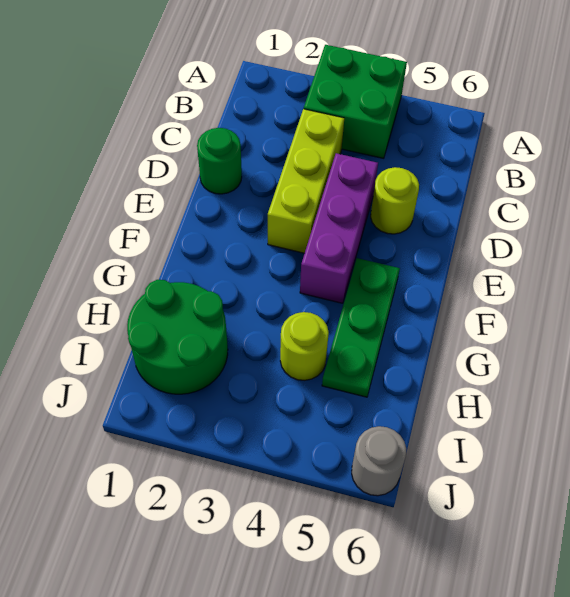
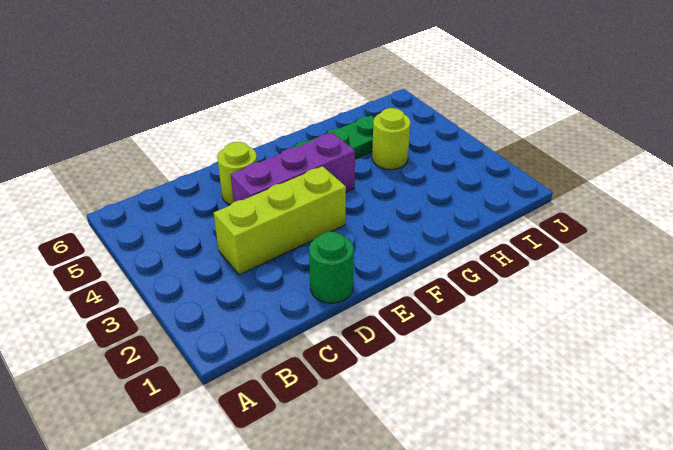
green 2x2 brick [304,45,407,158] -> none
green 2x2 round brick [127,280,228,394] -> none
grey 1x1 round brick [352,426,406,496] -> none

